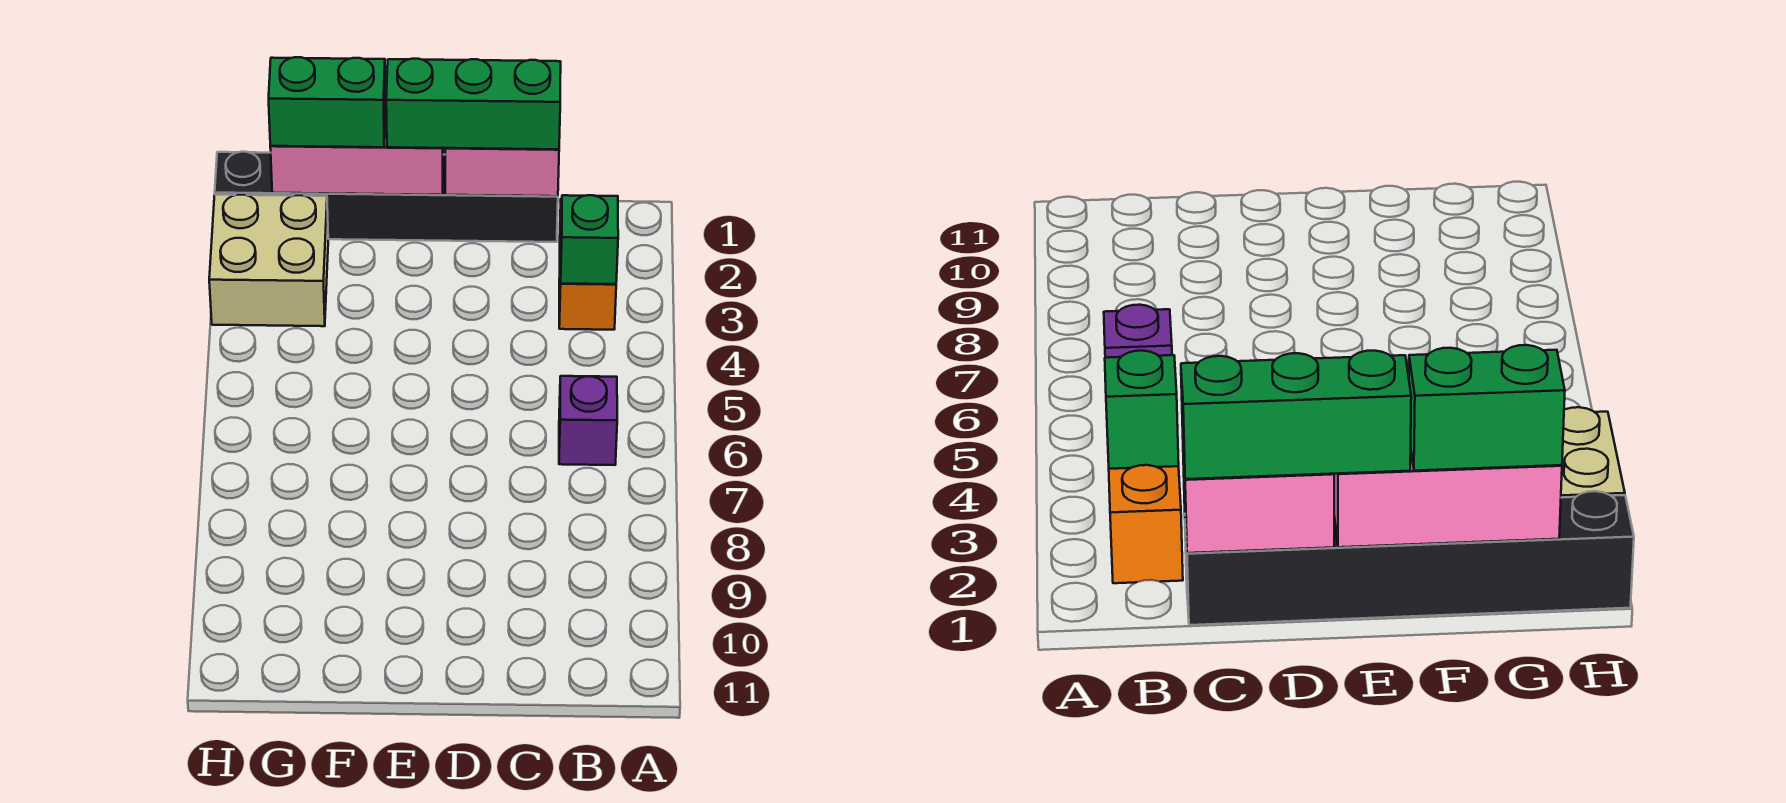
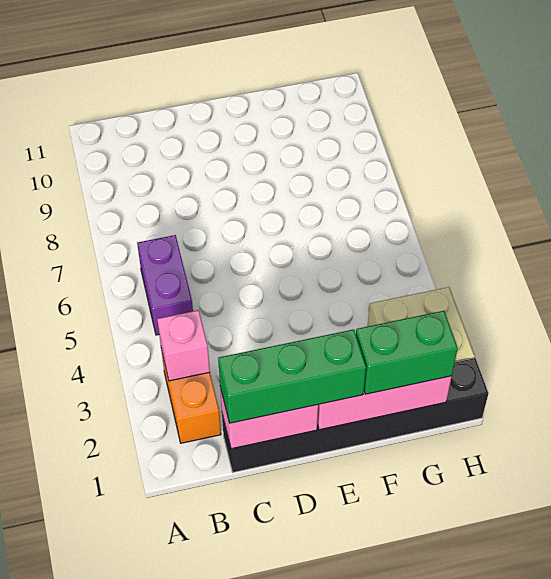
green 1x1 brick [561,195,618,284] -> pink 1x1 brick [157,310,210,381]
purple 1x1 brick [559,376,617,465] -> purple 1x2 brick [137,235,193,335]

